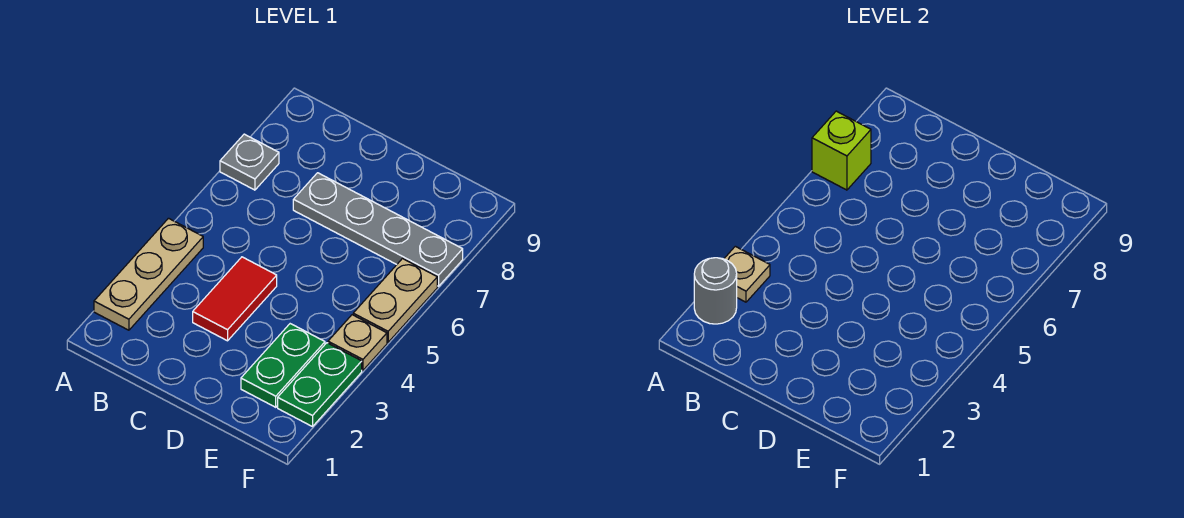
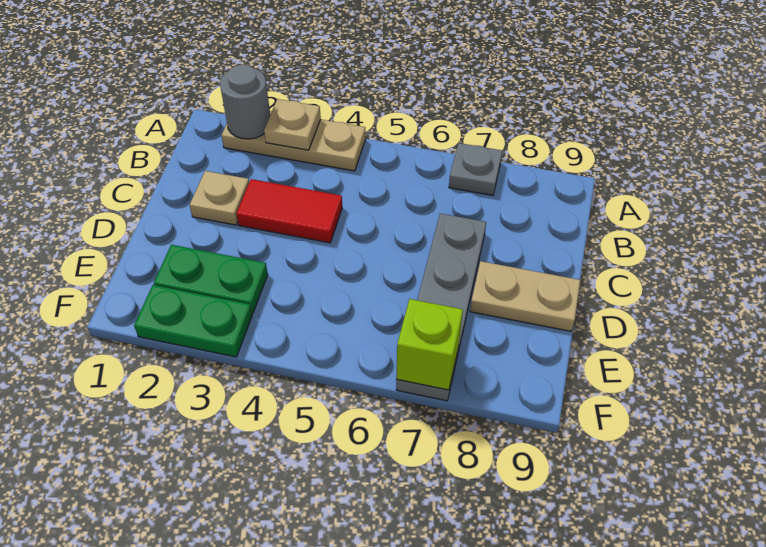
lime 1x1 brick [812,111,871,190] -> lime 1x1 brick moved to [396,299,463,390]
tan 1x1 plate [328,315,387,370] -> tan 1x1 plate moved to [190,171,249,225]
tan 1x2 plate [353,259,437,342] -> tan 1x2 plate moved to [470,261,580,331]

